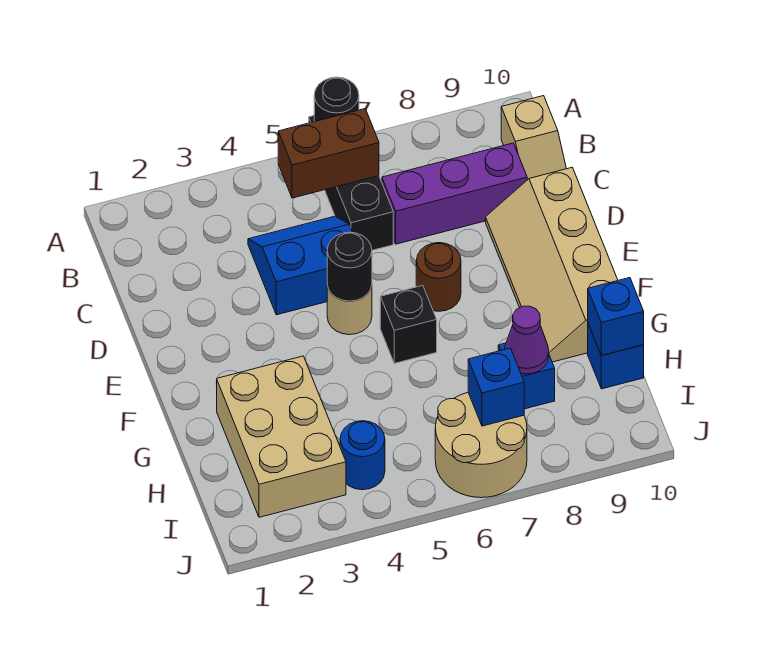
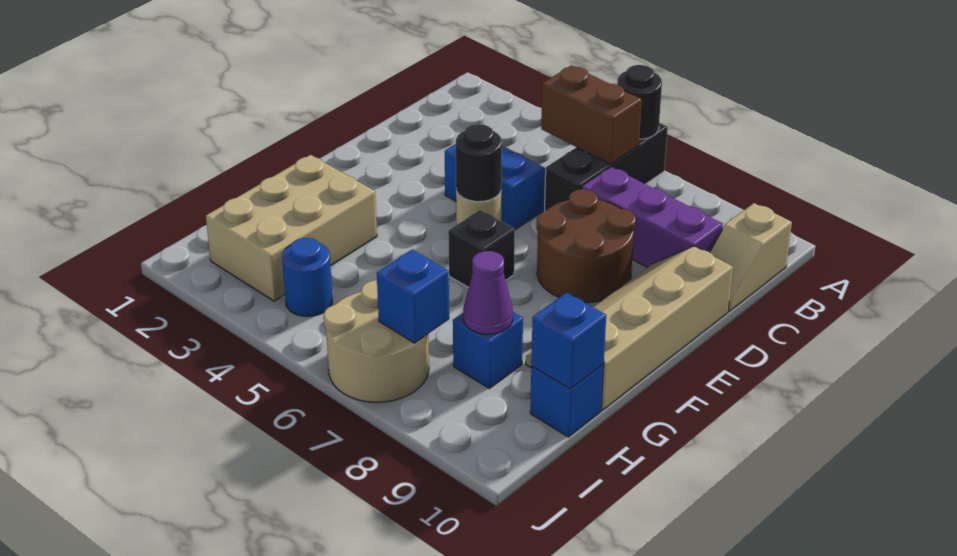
brown 1x1 round brick [416,243,461,311] -> brown 2x2 round brick [537,189,636,303]

